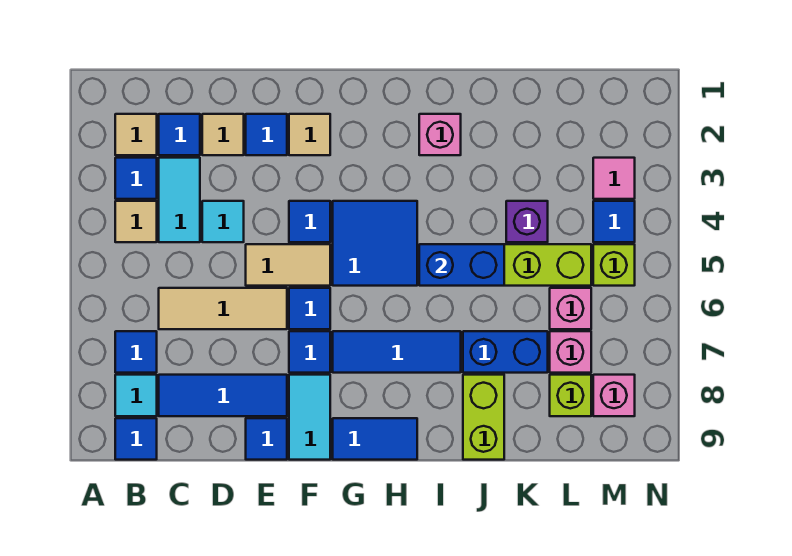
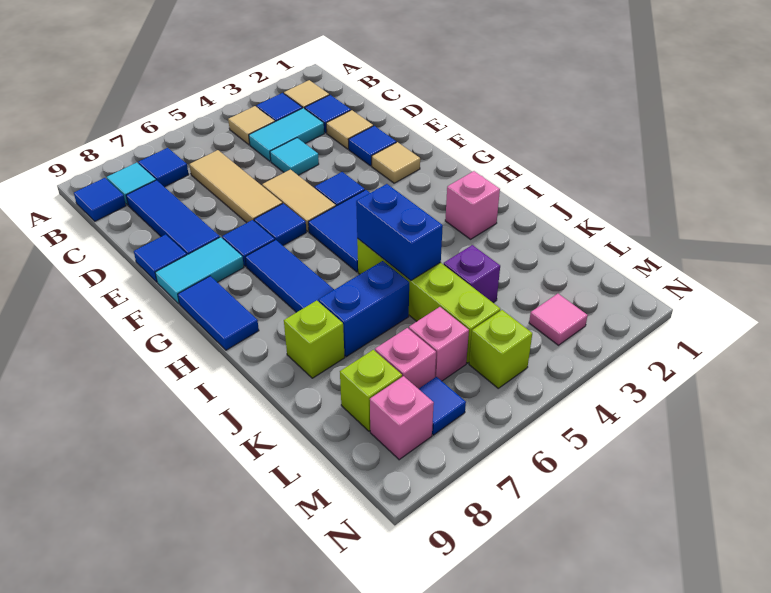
blue 1x2 brick [463,331,548,373] -> blue 1x2 brick turned to [319,261,409,357]
lime 1x2 brick [463,375,504,460] -> lime 1x1 brick [284,300,345,378]
blue 1x1 tile [593,201,635,242] -> blue 1x1 tile moved to [419,377,466,435]

